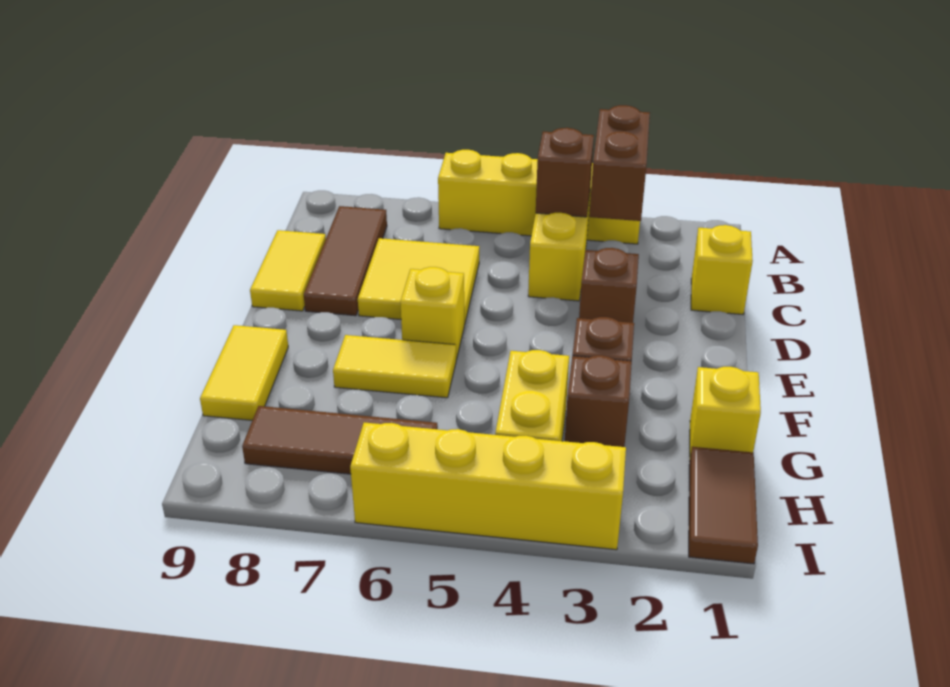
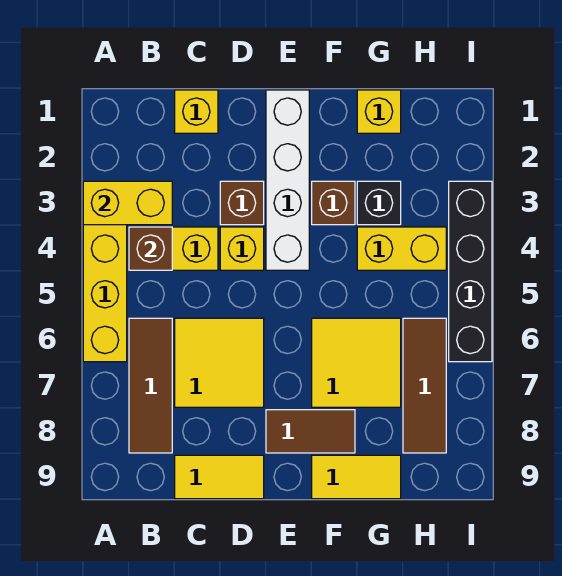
brown 1x2 brick [589,105,650,221] -> yellow 1x2 brick [83,181,172,225]
brown 1x3 tile [304,206,387,316] -> brown 1x3 tile turned to [129,318,172,453]
none -> white 1x4 brick [266,90,309,270]
yellow 1x1 brick [400,267,464,360] -> yellow 1x1 brick moved to [220,227,264,270]
yellow 1x2 tile [333,335,456,398] -> yellow 2x2 tile [312,318,401,407]
brown 1x1 brick [565,355,632,447] -> black 1x1 brick [357,181,401,225]
brown 1x2 tile [689,447,758,564] -> brown 1x2 tile moved to [266,410,355,453]
yellow 1x4 brick [350,422,626,550] -> black 1x4 brick [449,181,492,362]

